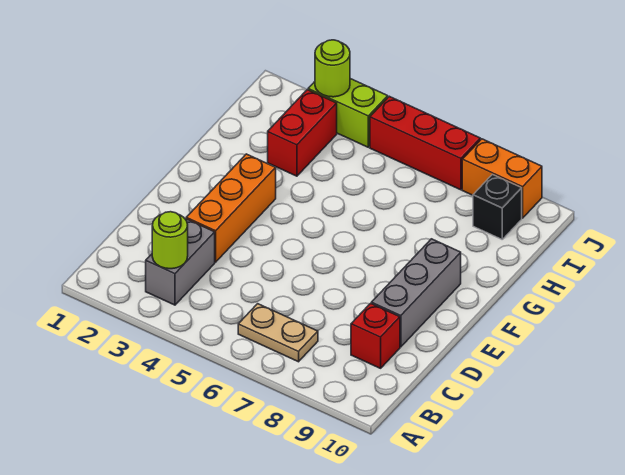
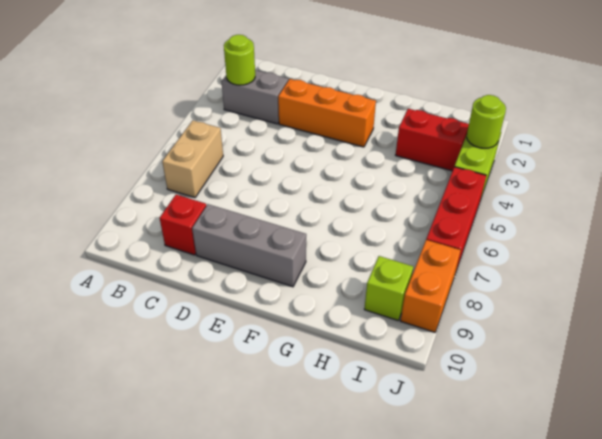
tan 1x2 plate [238,304,318,362] -> tan 1x2 brick [162,120,223,198]
black 1x1 brick [473,175,522,239] -> lime 1x1 brick [364,256,413,320]

